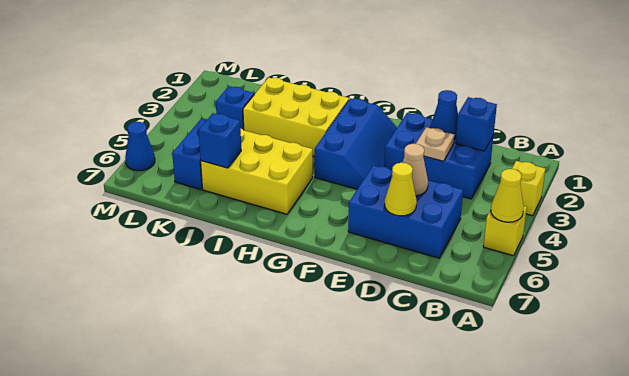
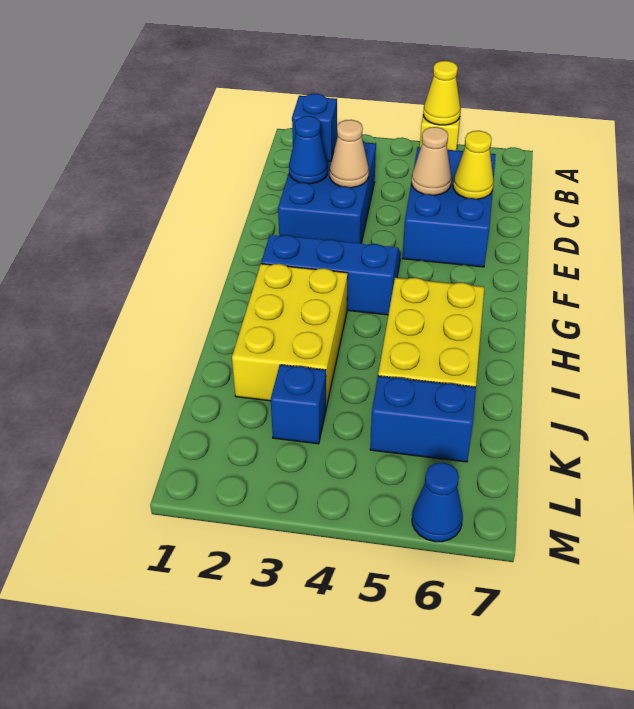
yellow 1x1 brick [512,161,545,216] -> none
tan 1x1 plate [416,127,454,161] -> tan 1x1 cone [330,120,369,188]
blue 1x1 brick [198,113,241,168] -> none

